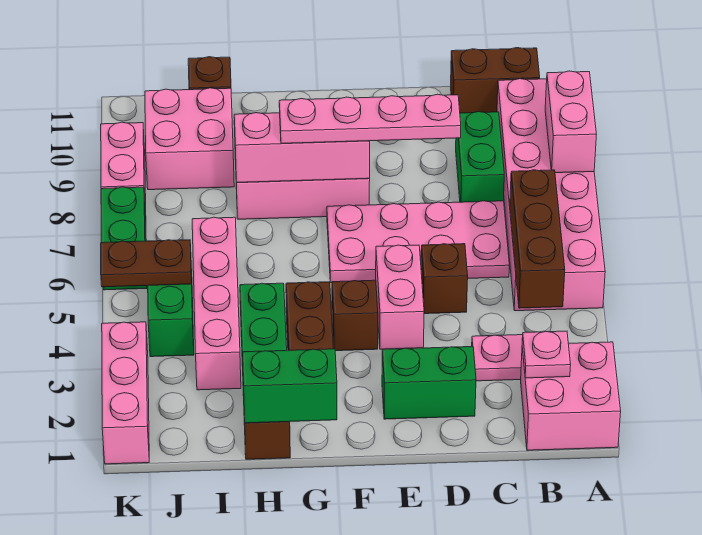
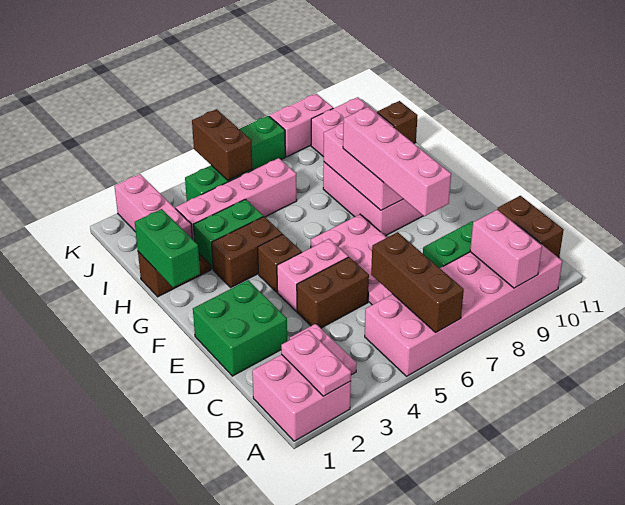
pink 1x2 brick [545,71,596,173] -> pink 1x2 brick turned to [470,210,542,288]
pink 1x1 plate [522,331,571,378] -> pink 1x2 plate [281,330,351,396]
brown 1x3 brick [510,170,565,308] -> brown 1x3 brick turned to [371,232,464,332]
green 1x2 brick [382,347,476,419] -> green 2x2 brick [193,280,287,376]
brown 1x1 brick [421,244,468,314] -> brown 1x2 brick [297,257,369,328]
pink 1x4 plate [279,94,461,143] -> pink 1x4 brick [343,107,451,216]
brown 1x2 plate [101,240,192,287] -> brown 1x2 brick [192,109,253,180]
pink 1x3 brick [102,322,149,464] -> pink 1x3 brick turned to [114,174,192,238]

